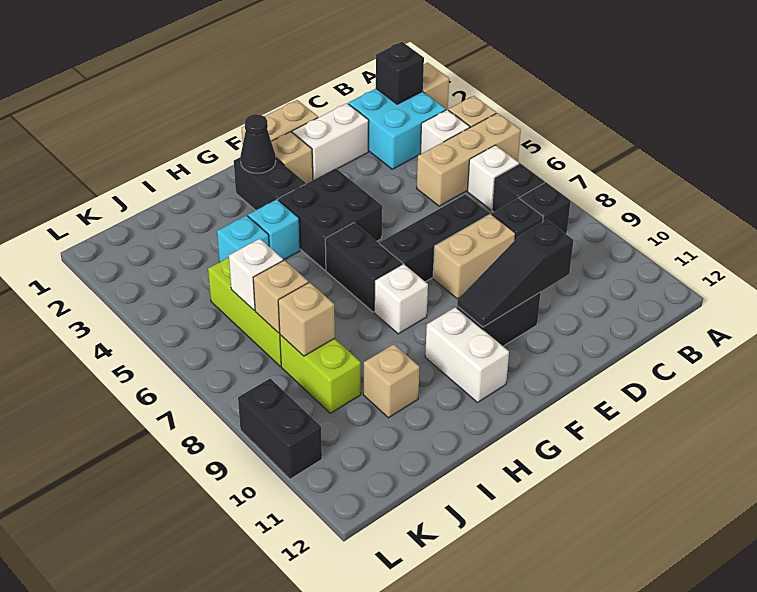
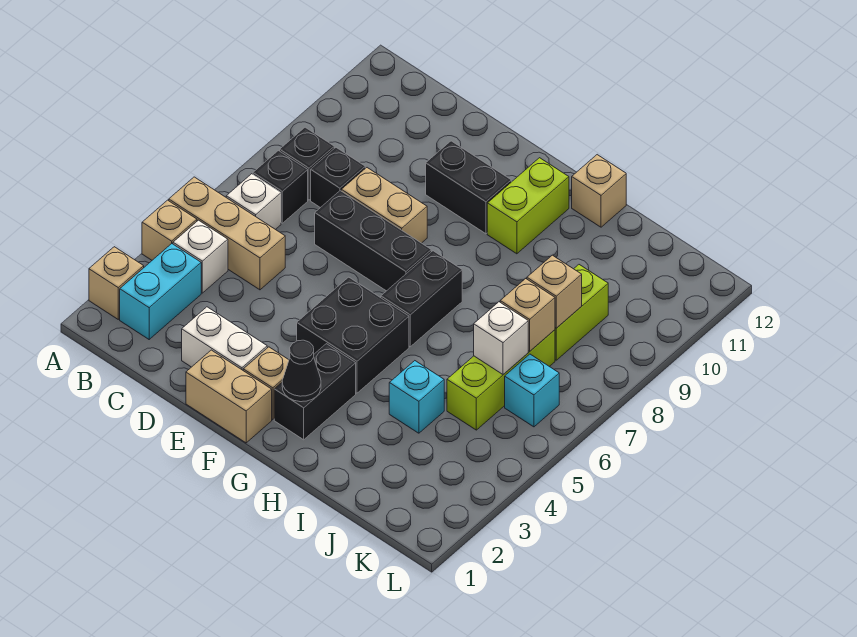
cyan 2x2 brick [348,89,446,169] -> cyan 1x2 brick [120,244,201,339]
black 1x1 brick [376,42,424,104] -> none
black 1x3 slope [457,220,573,327] -> none
white 1x1 brick [374,264,428,334] -> none
white 1x2 brick [425,307,509,402] -> lime 1x2 brick [487,158,569,254]
cyan 1x1 brick [248,199,300,260] -> cyan 1x1 brick moved to [505,354,559,427]
tan 1x1 brick [363,344,419,418] -> tan 1x1 brick moved to [572,155,626,227]
black 1x2 brick [238,378,322,479] -> none

